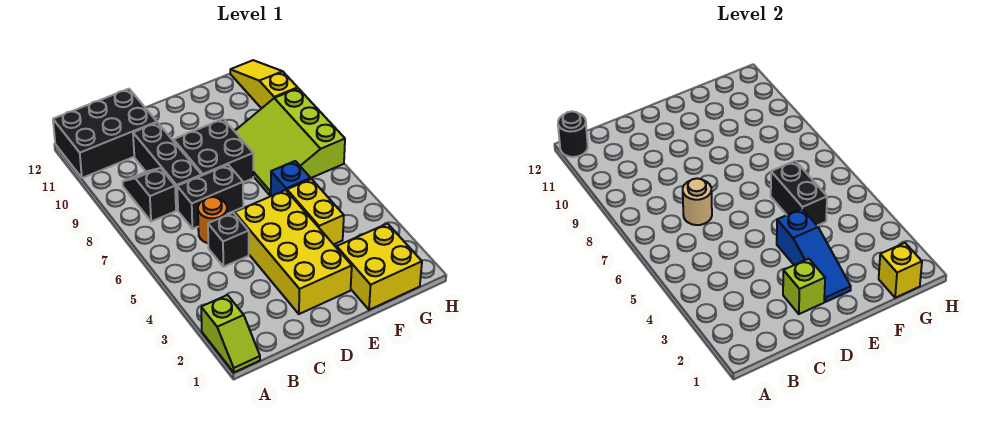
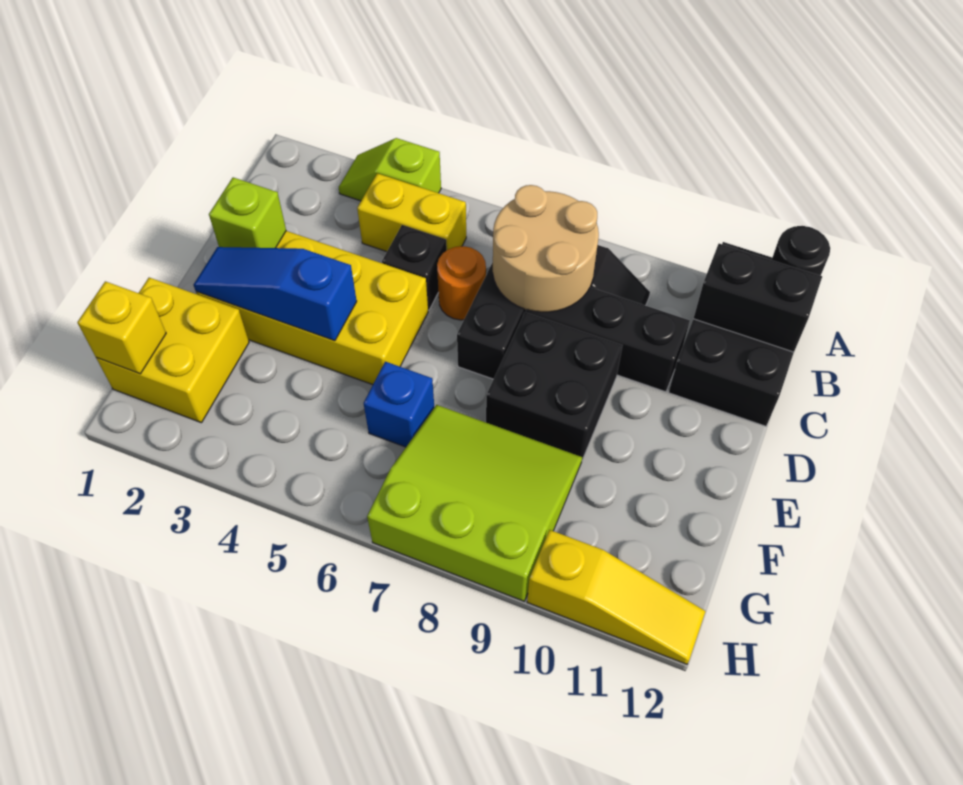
lime 1x2 slope [201,295,260,372] -> lime 1x2 slope moved to [339,138,441,201]
tan 1x1 round brick [683,178,712,225] -> tan 2x2 round brick [493,185,599,312]
yellow 1x2 brick [287,179,344,244] -> yellow 1x2 brick moved to [357,173,466,252]
black 1x2 brick [771,161,827,226] -> black 1x2 brick moved to [693,244,822,352]

